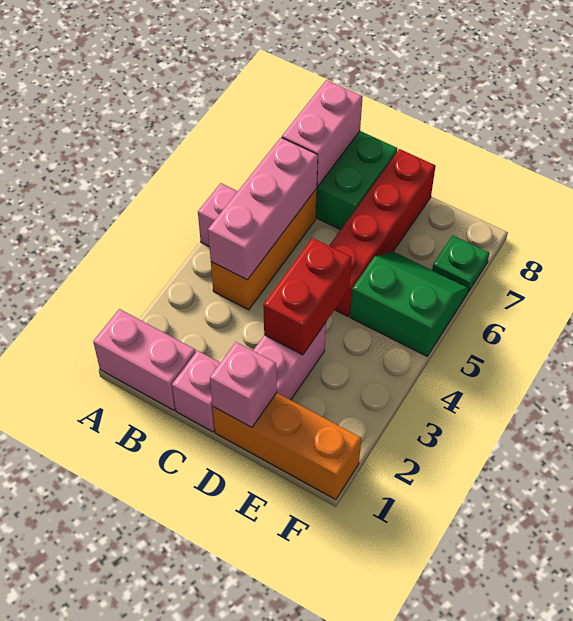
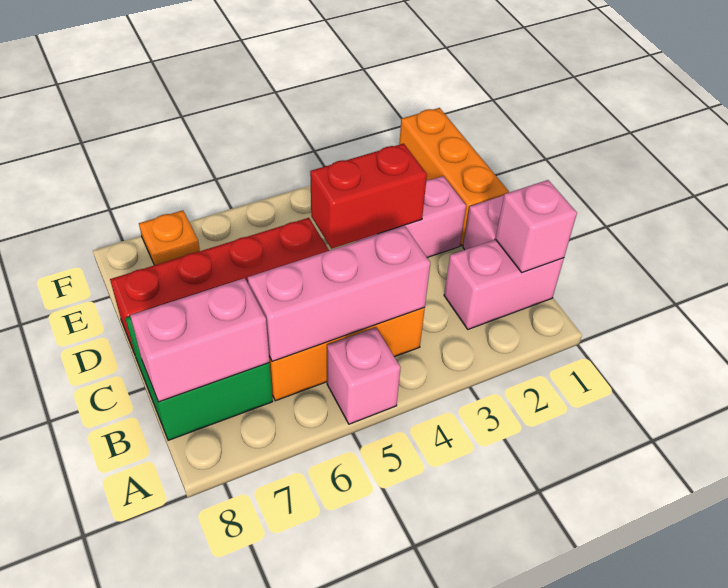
pink 1x2 brick [93,309,196,410] -> pink 1x2 brick turned to [444,240,564,329]
pink 1x1 brick [210,342,277,427] -> pink 1x1 brick moved to [496,180,577,273]
green 2x2 slope [350,251,469,356] -> none
green 1x1 plate [432,235,489,292] -> orange 1x1 plate [139,210,200,265]

